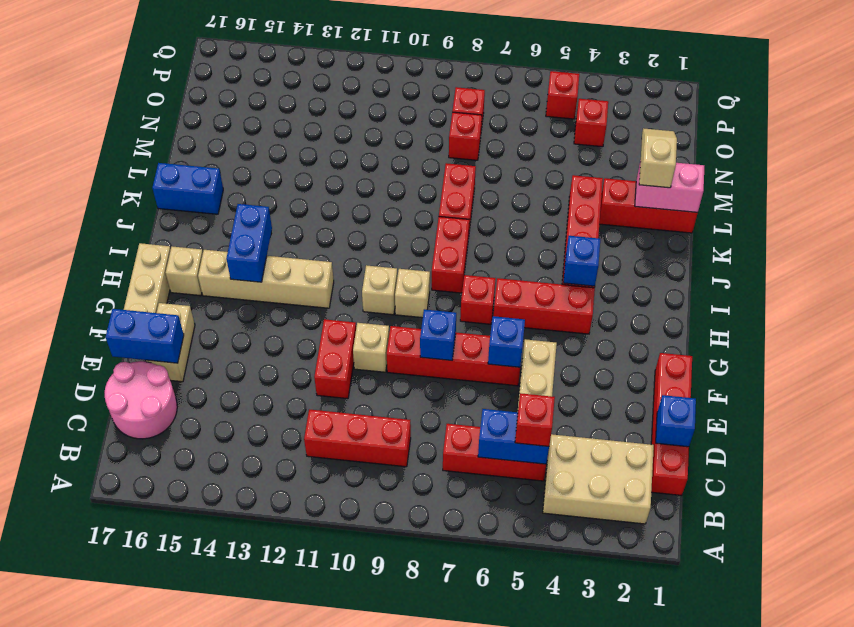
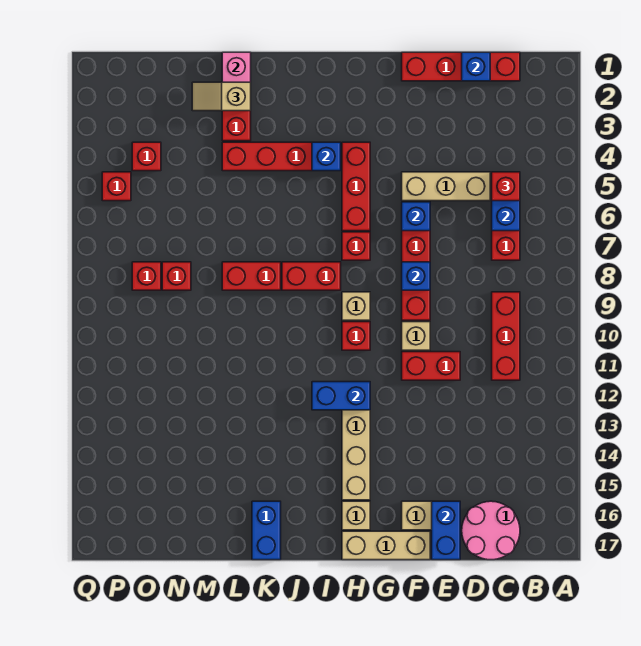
tan 2x3 brick [543,434,654,524] -> none
tan 1x1 brick [362,265,397,315] -> red 1x1 brick [342,322,370,350]
blue 1x2 brick [226,204,272,282] -> blue 1x2 brick moved to [312,382,370,410]

